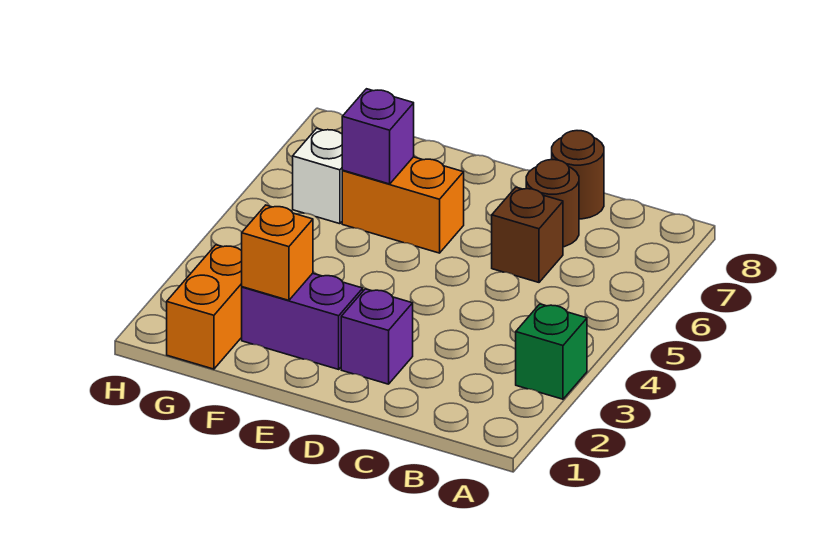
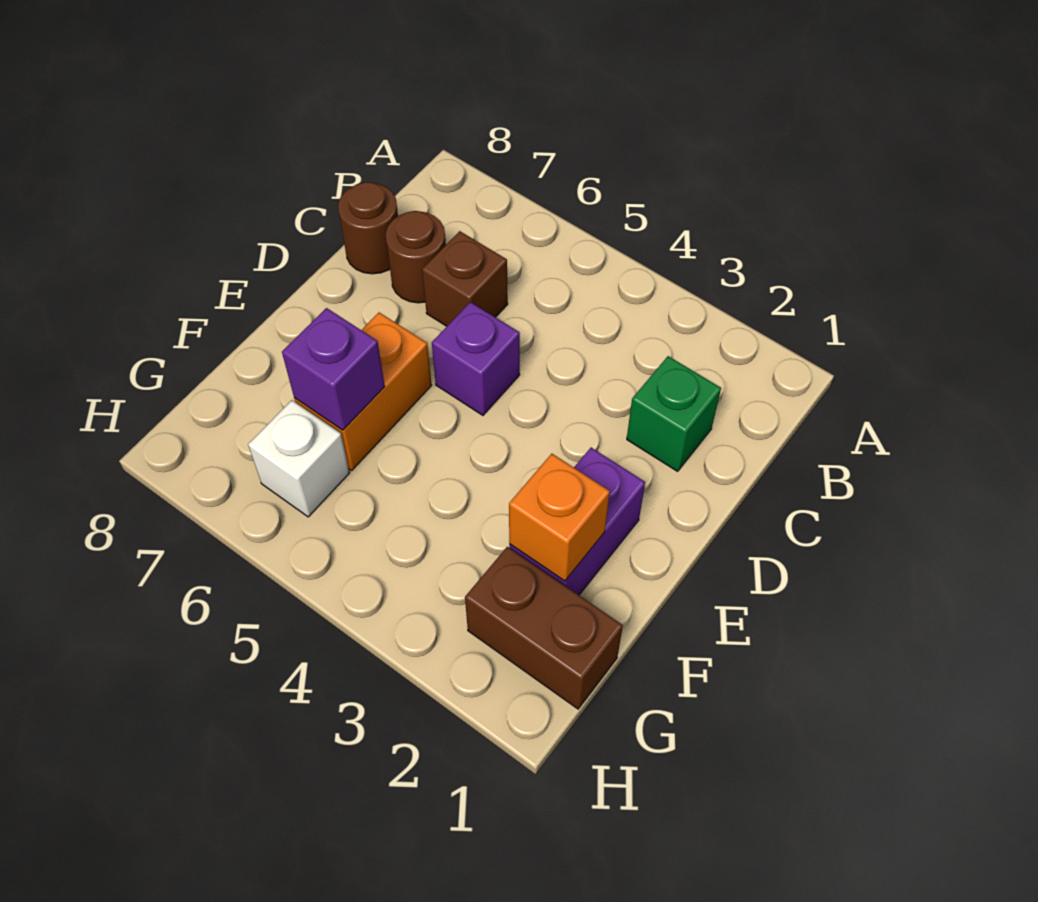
green 1x1 brick [516,304,587,399] -> green 1x1 brick moved to [627,356,721,471]
purple 1x1 brick [341,289,413,384] -> purple 1x1 brick moved to [432,302,520,415]
orange 1x2 brick [167,245,242,369] -> brown 1x2 brick [465,547,623,709]

